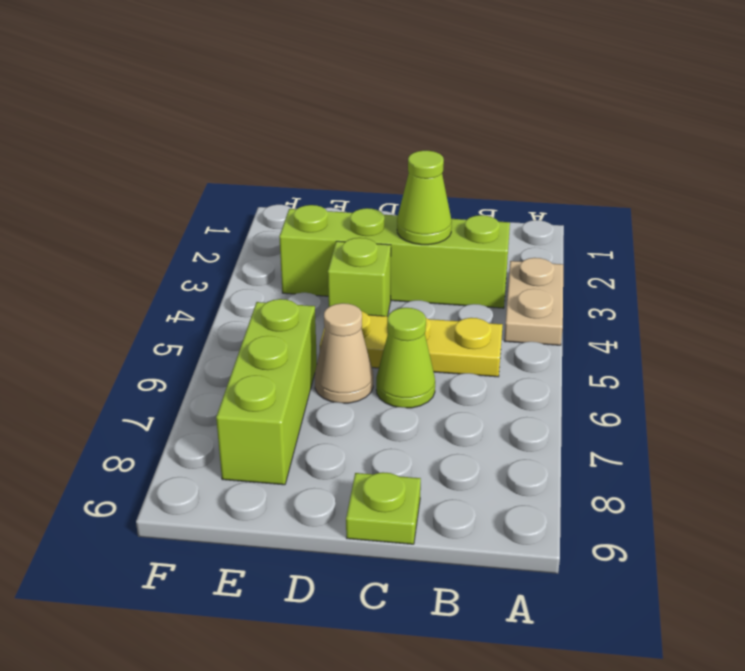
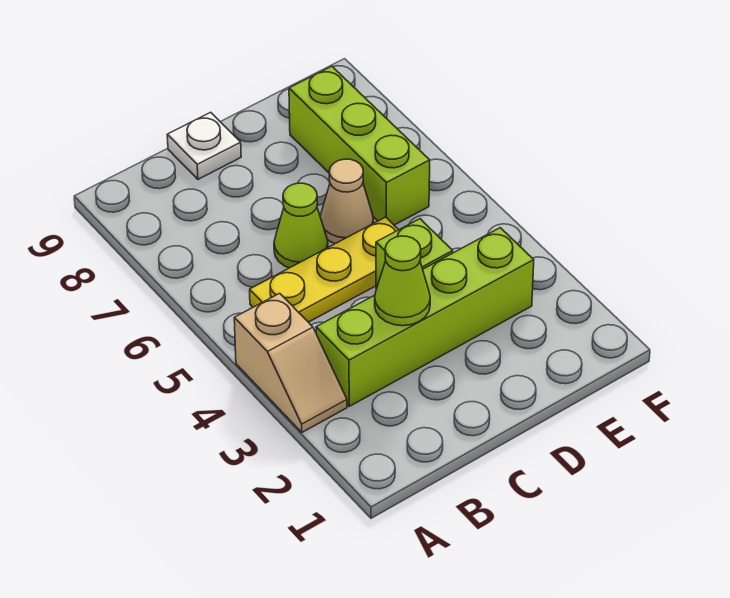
tan 1x2 plate [504,258,563,345] -> tan 1x2 slope [234,293,347,432]
lime 1x1 plate [346,472,421,544] -> white 1x1 plate [167,112,241,179]

